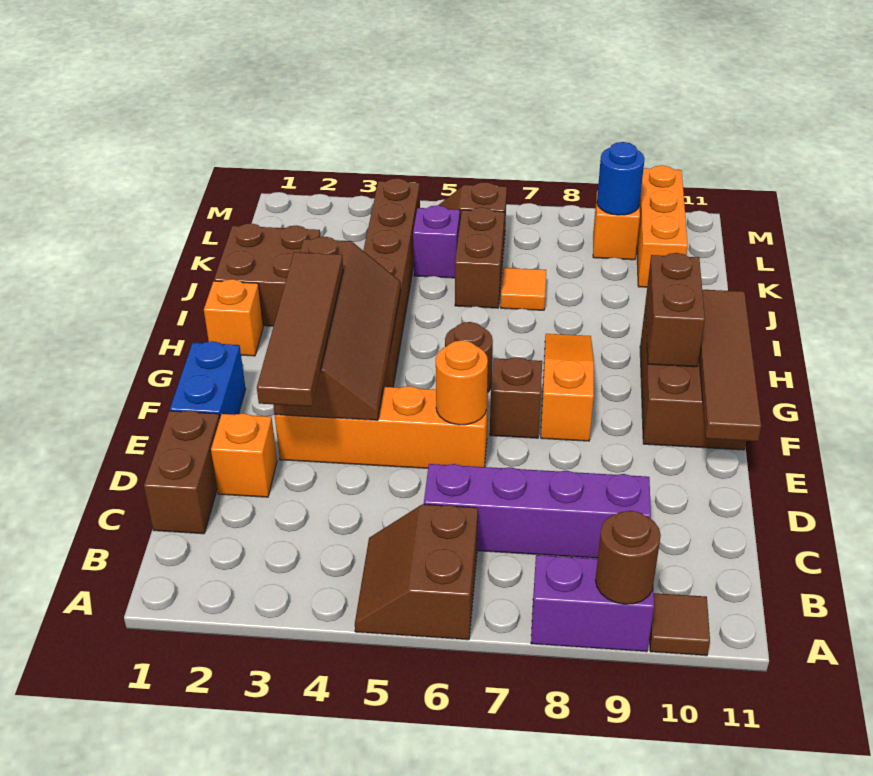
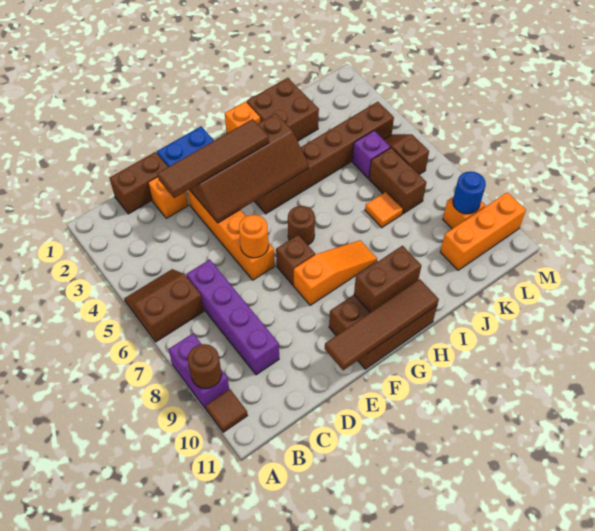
brown 1x2 brick [455,207,504,308] -> brown 1x2 brick turned to [369,148,426,214]

